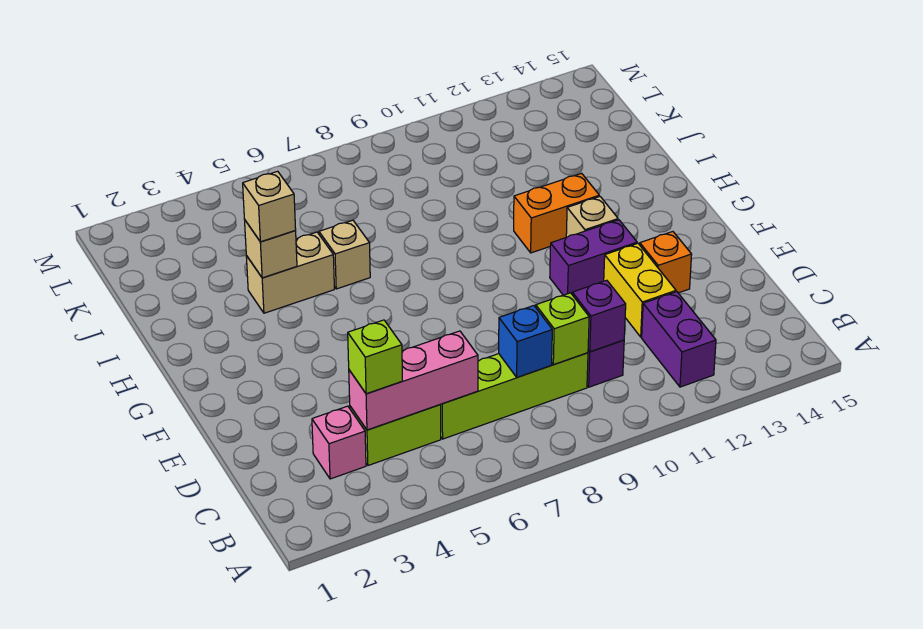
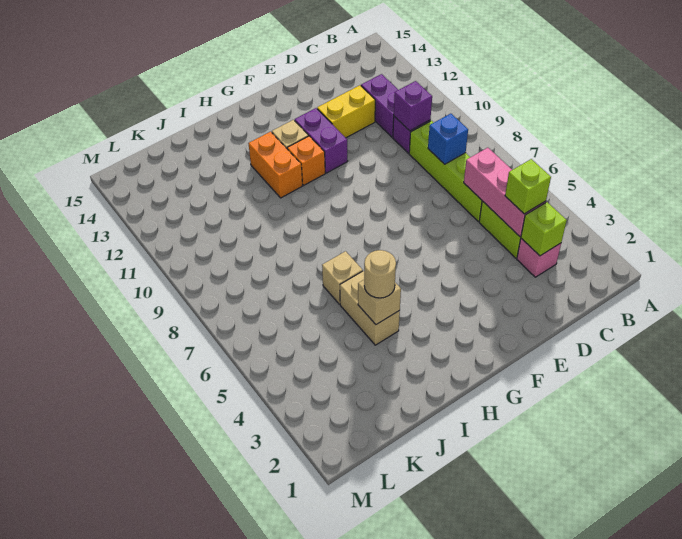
purple 1x2 brick [642,292,716,387] -> purple 1x2 brick turned to [361,74,398,137]
lime 1x1 brick [536,293,589,365] -> lime 1x1 brick moved to [521,202,567,256]
orange 1x1 brick [640,232,692,293] -> orange 1x1 brick moved to [287,136,325,185]
tan 1x1 brick [243,171,296,242] -> tan 1x1 round brick [364,250,396,298]

